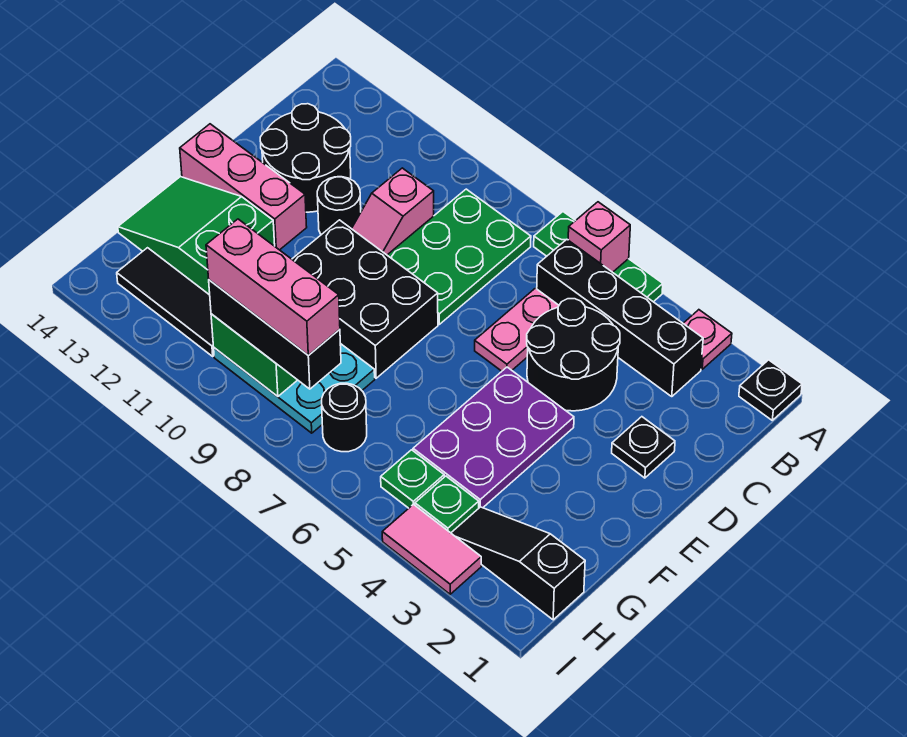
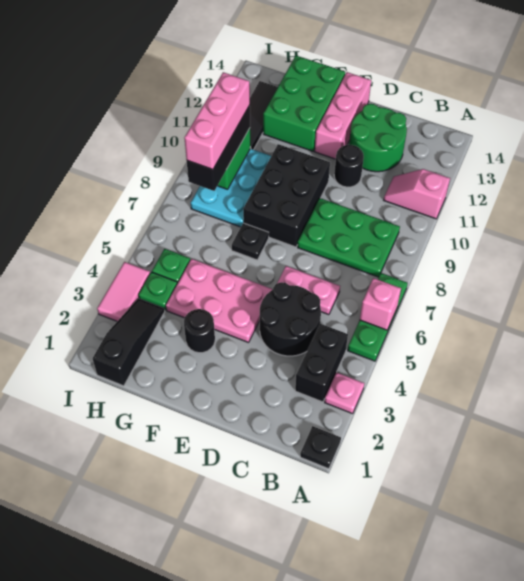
black 1x4 brick [537,239,703,396] -> black 1x2 brick [295,324,348,402]
pink 1x2 slope [352,168,434,255] -> pink 1x2 slope moved to [384,169,450,219]
black 2x2 round brick [260,104,351,212] -> green 2x2 round brick [349,104,407,172]
black 1x1 plate [612,417,675,478] -> black 1x1 plate moved to [232,223,269,260]
purple 2x3 plate [413,367,574,508] -> pink 2x3 plate [166,259,273,343]
green 2x3 slope [118,177,275,295] -> green 2x3 brick [263,56,345,151]
black 1x1 round brick [322,383,367,452] -> black 1x1 round brick moved to [184,309,215,353]

